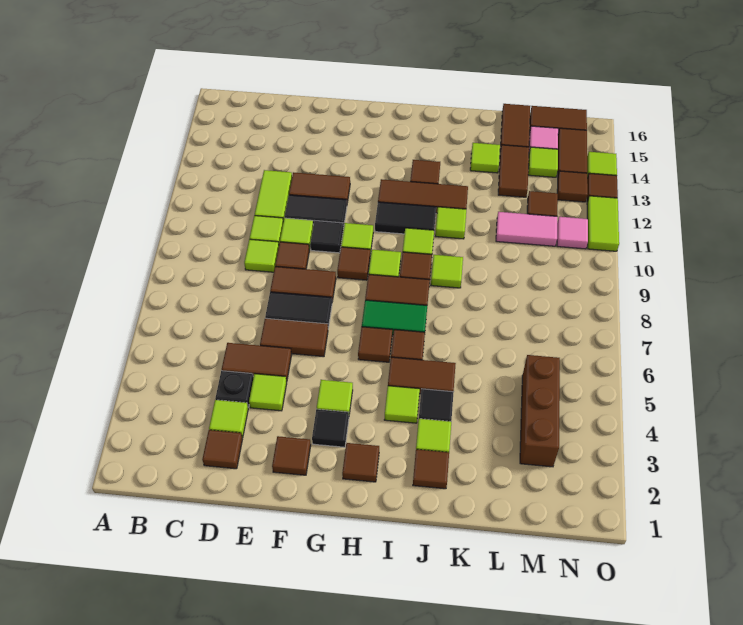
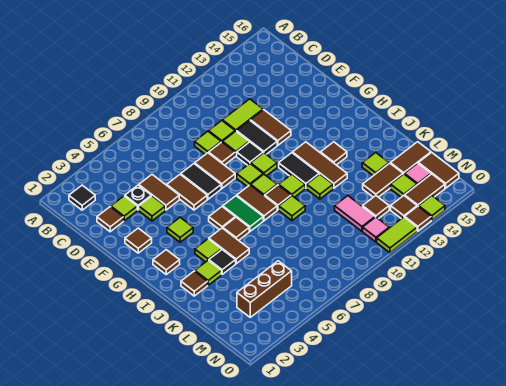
black 1x1 tile [312,409,349,447] -> black 1x1 tile moved to [69,185,95,210]
brown 1x1 tile [337,247,370,280] -> lime 1x1 tile [237,164,263,187]

